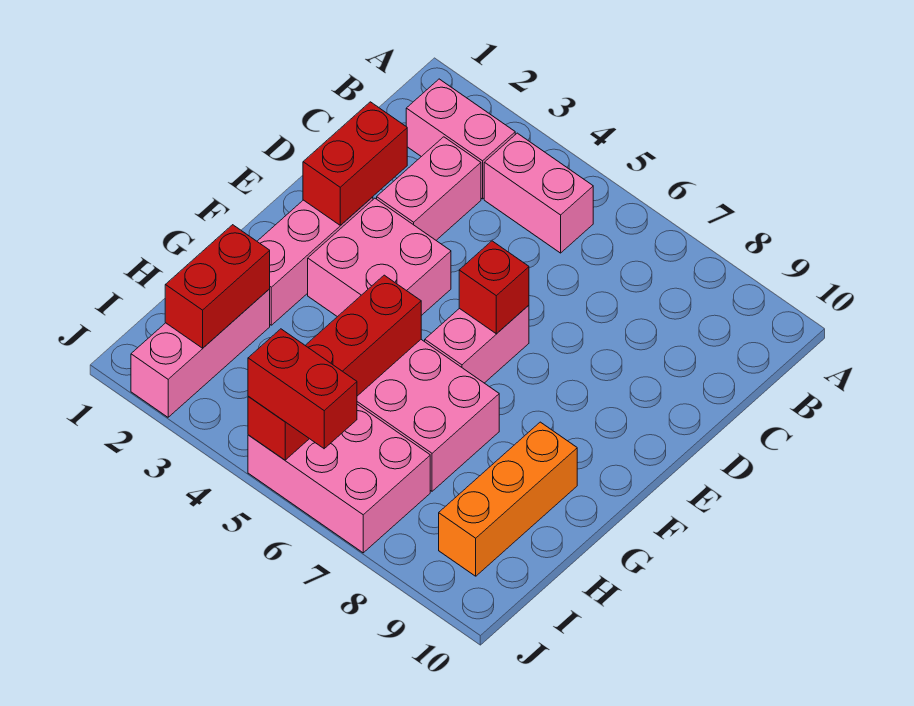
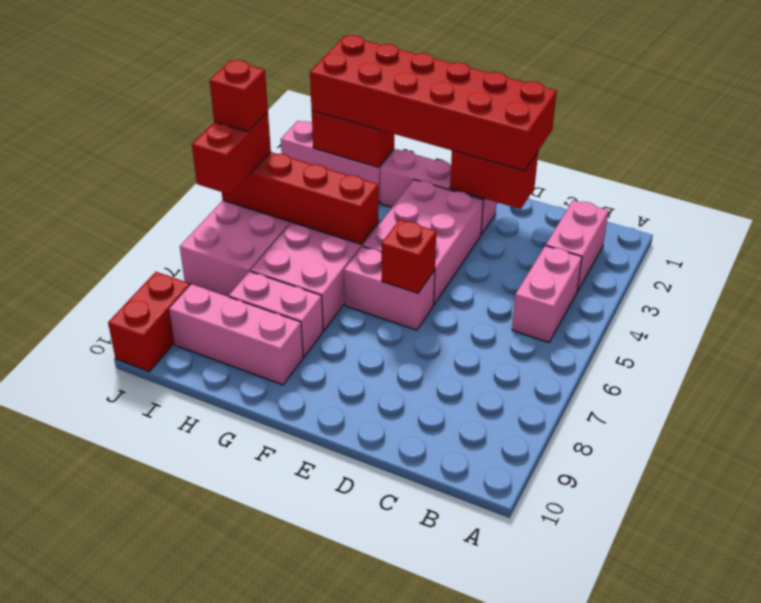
pink 1x2 brick [377,137,481,240] -> pink 1x2 brick moved to [229,271,323,357]
none -> red 2x6 brick [310,35,557,171]
pink 2x2 brick [308,198,451,317] -> pink 2x3 brick [363,180,483,304]
orange 1x3 brick [439,422,577,576] -> pink 1x3 brick [169,284,303,385]
none -> red 1x1 brick [210,60,268,132]
none -> red 1x2 brick [108,272,190,371]

